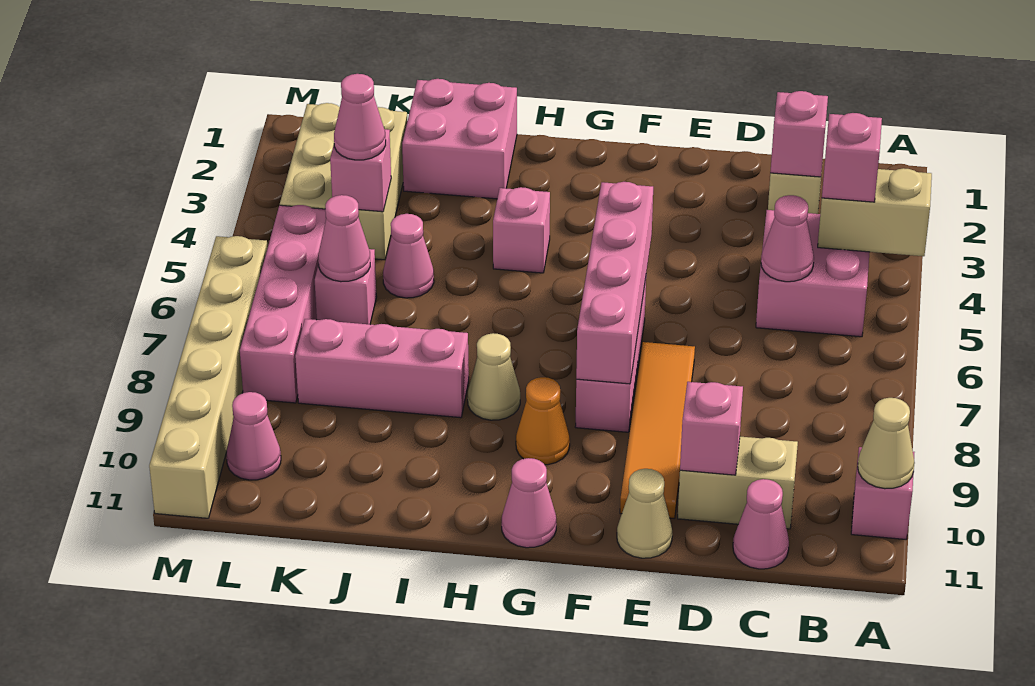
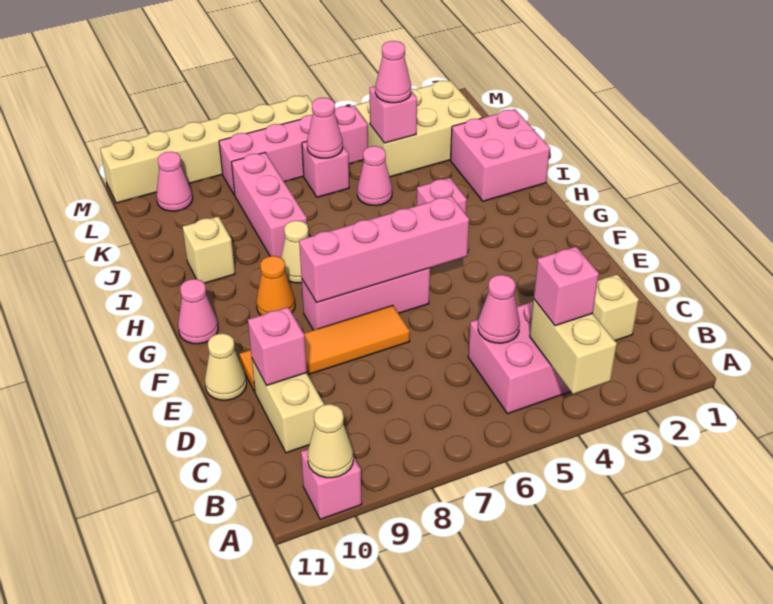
pink 1x1 brick [770,91,828,177] -> none
pink 1x1 cone [733,479,789,569] -> none
none -> tan 1x1 brick [183,216,235,283]

